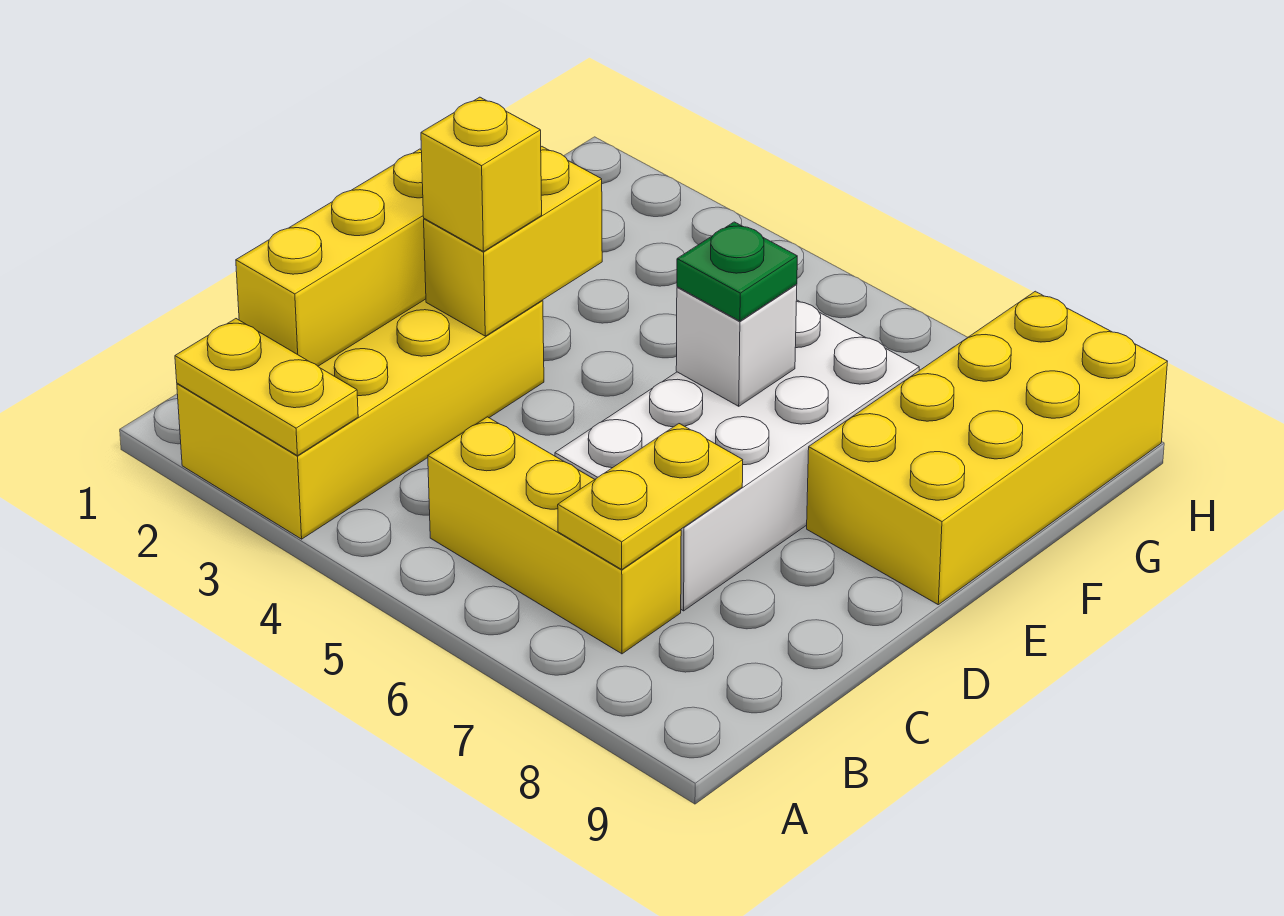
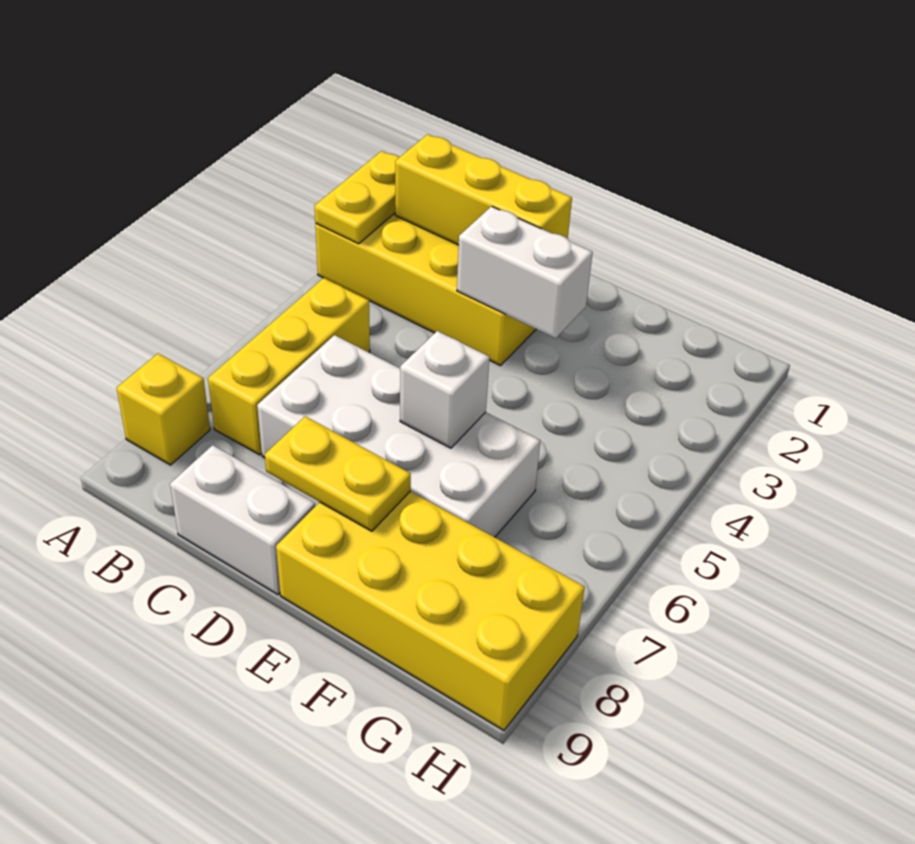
yellow 1x2 plate [558,424,743,569] -> yellow 1x2 plate moved to [265,416,411,531]
none -> white 1x2 brick [170,445,315,594]
yellow 1x2 brick [424,147,602,336] -> white 1x2 brick [457,206,593,338]
yellow 1x1 brick [421,97,542,251] -> yellow 1x1 brick moved to [117,354,210,465]
green 1x1 plate [677,222,797,321] -> none

